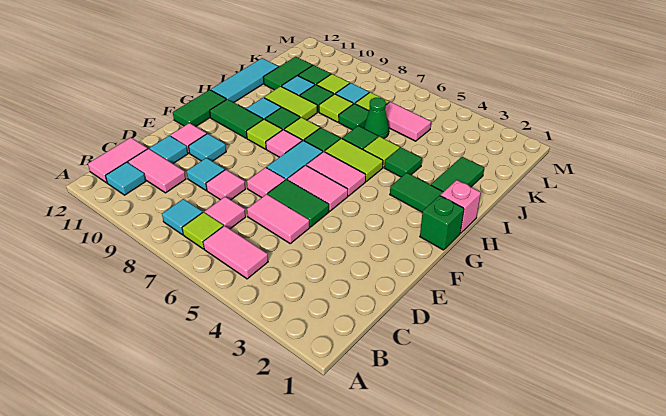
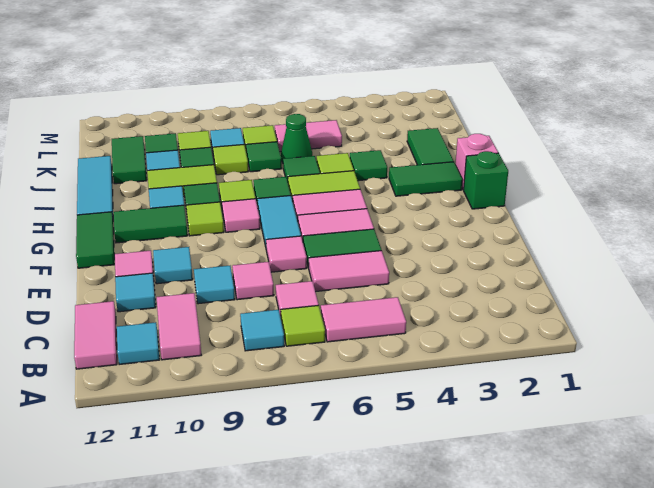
pink 1x2 tile [128,149,186,193] -> pink 1x2 tile turned to [157,293,201,360]

